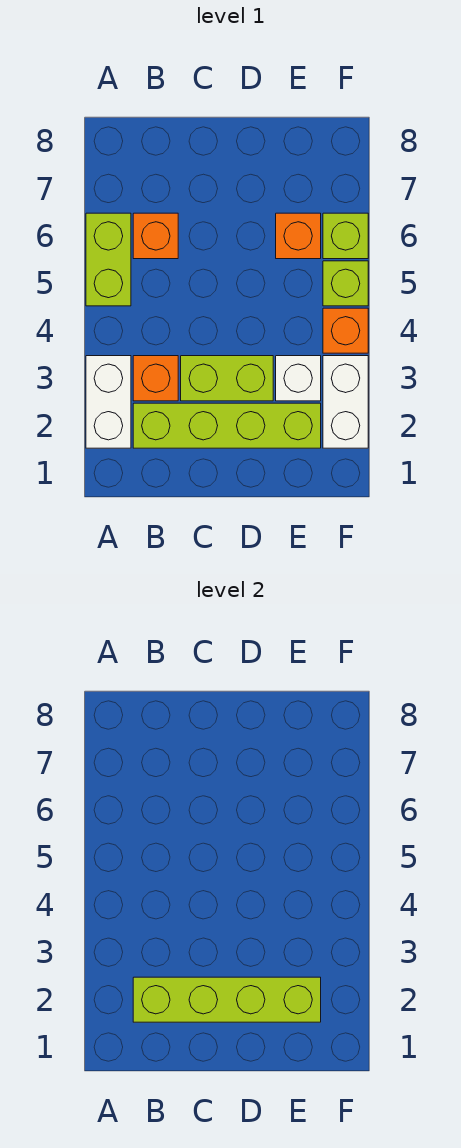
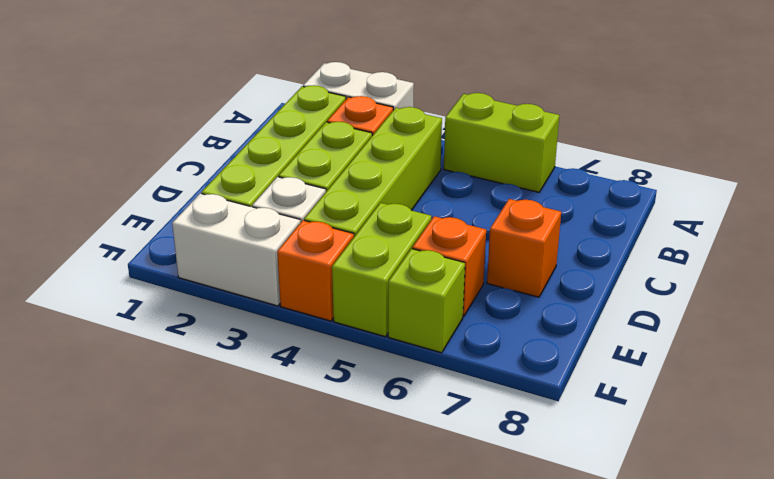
lime 1x4 brick [133,977,321,1022] -> lime 1x4 brick moved to [304,107,442,237]
orange 1x1 brick [133,213,178,259] -> orange 1x1 brick moved to [487,199,561,297]
lime 1x1 brick [323,261,368,306] -> lime 1x2 brick [332,203,431,337]

